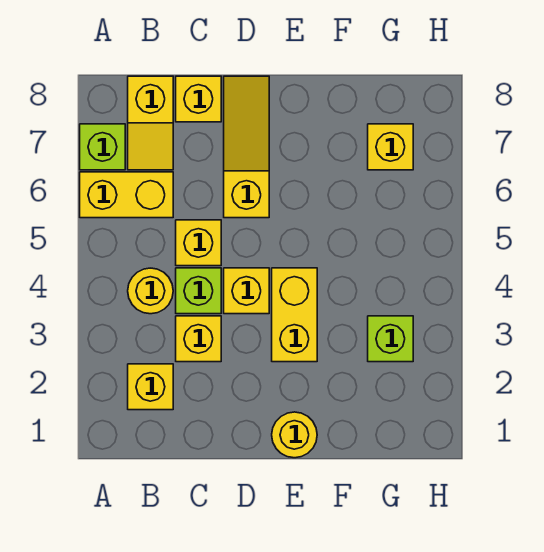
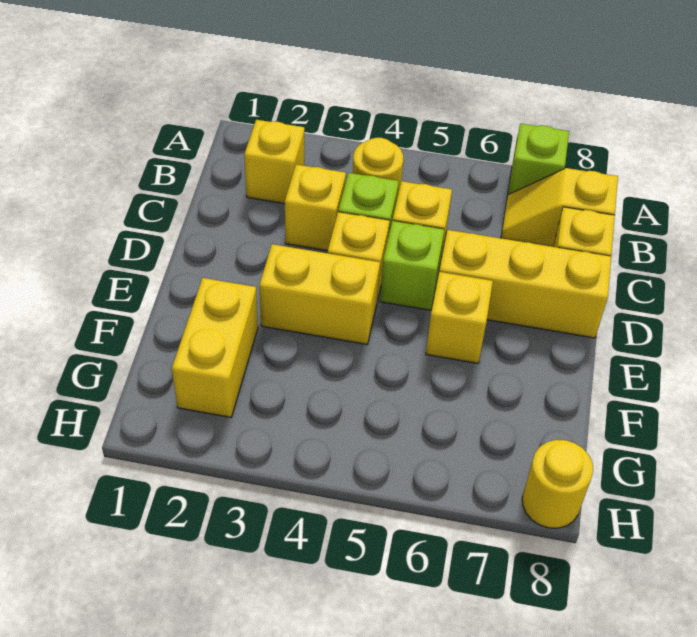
yellow 1x2 brick [80,172,173,218] -> yellow 1x2 brick moved to [172,278,258,417]
yellow 1x3 slope [224,76,269,218] -> yellow 1x3 brick [439,230,611,338]
yellow 1x1 round brick [272,412,317,458] -> yellow 1x1 round brick moved to [522,440,593,528]
lime 1x1 brick [368,316,413,362] -> lime 1x1 brick moved to [380,221,444,310]
yellow 1x1 brick [368,124,413,170] -> yellow 1x1 brick moved to [426,272,493,363]

